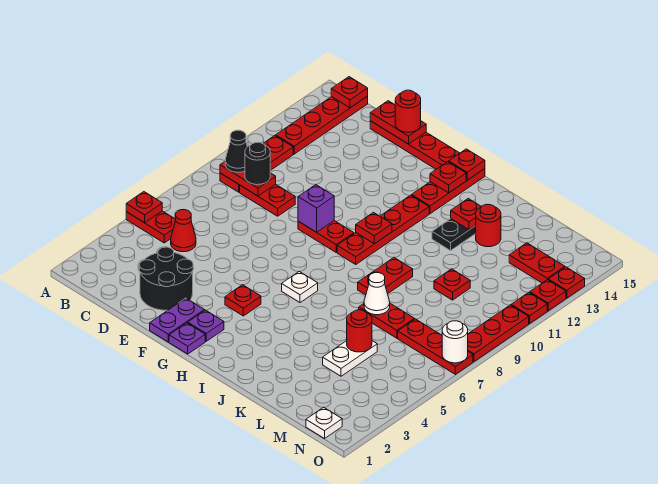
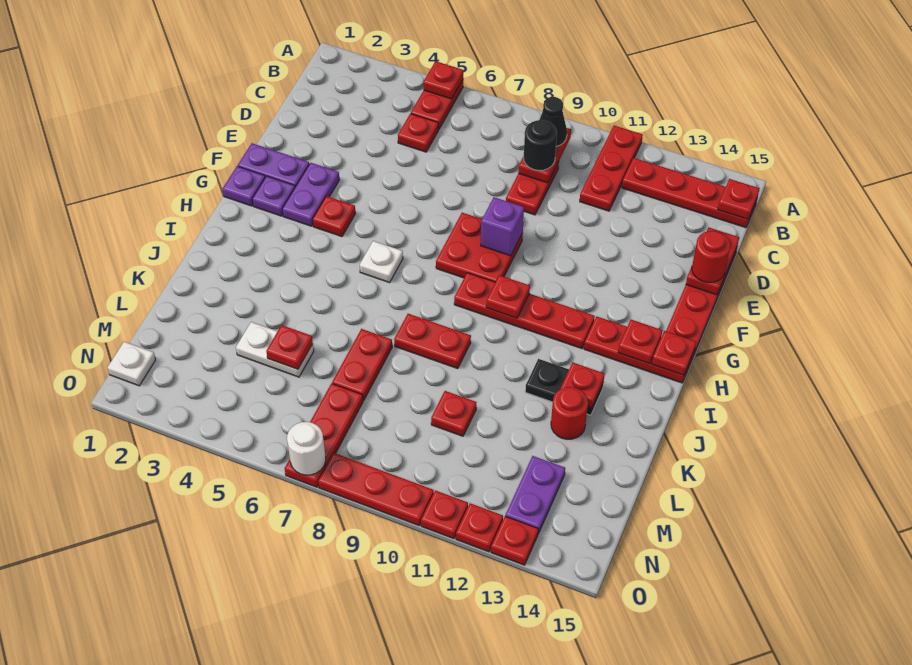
red 1x3 plate [220,136,293,192] -> red 1x3 plate turned to [580,126,643,211]
red 1x1 cone [171,210,196,252] -> red 1x1 plate [398,114,438,152]
black 2x2 round brick [139,247,193,310] -> none
none -> purple 1x2 plate [282,163,339,226]
red 1x2 plate [298,221,354,252] -> red 2x2 plate [436,213,523,282]
white 1x1 cone [364,273,390,315] -> none
red 1x1 round brick [347,310,372,352] -> red 1x1 plate [266,325,313,369]
red 1x2 plate [509,243,565,283] -> purple 1x2 plate [505,456,565,534]

